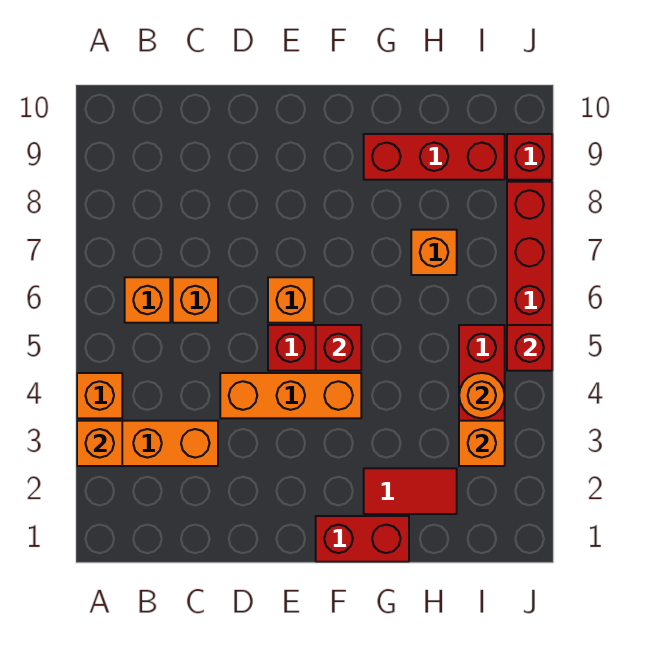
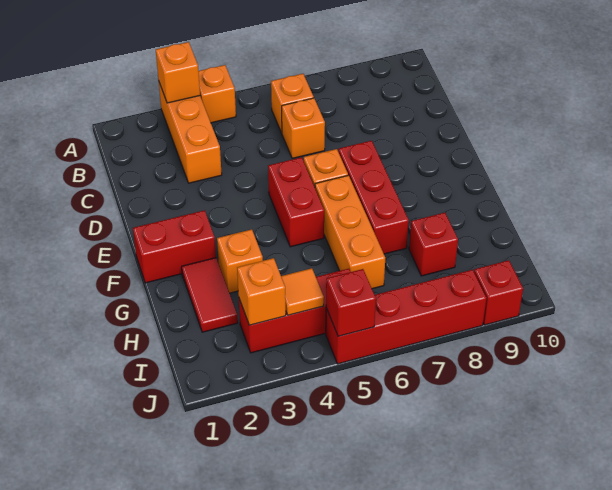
orange 1x3 brick [220,373,361,418] -> orange 1x3 brick moved to [315,175,385,289]
red 1x2 brick [316,516,409,562] -> red 1x2 brick turned to [133,210,216,283]
red 1x1 brick [316,325,361,371] -> red 1x1 brick moved to [409,213,458,276]
red 1x3 brick [364,134,505,180] -> red 1x3 brick moved to [339,141,409,254]
orange 1x1 brick [411,230,457,275] -> orange 1x1 brick moved to [217,229,263,293]
orange 1x1 round brick [459,373,505,418] -> orange 1x1 tile [281,268,324,315]

